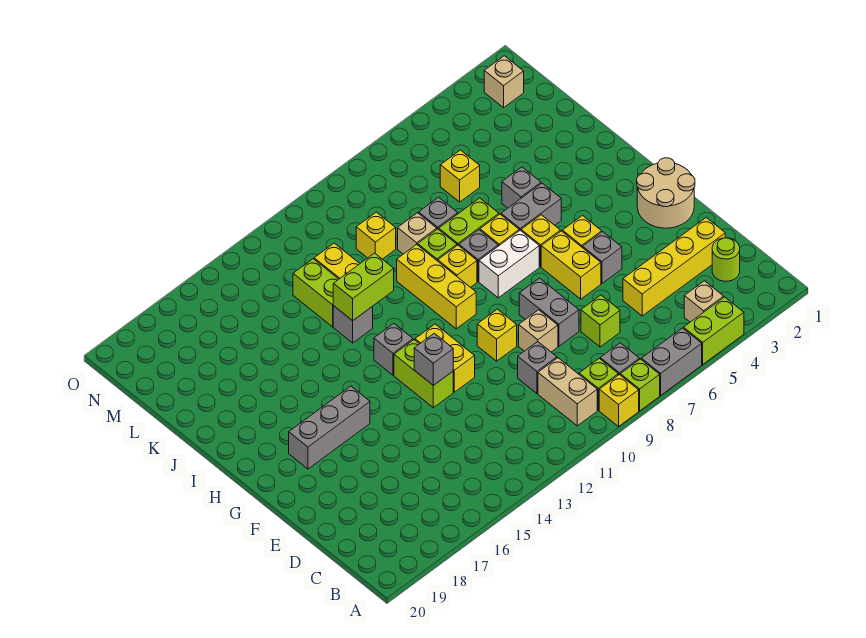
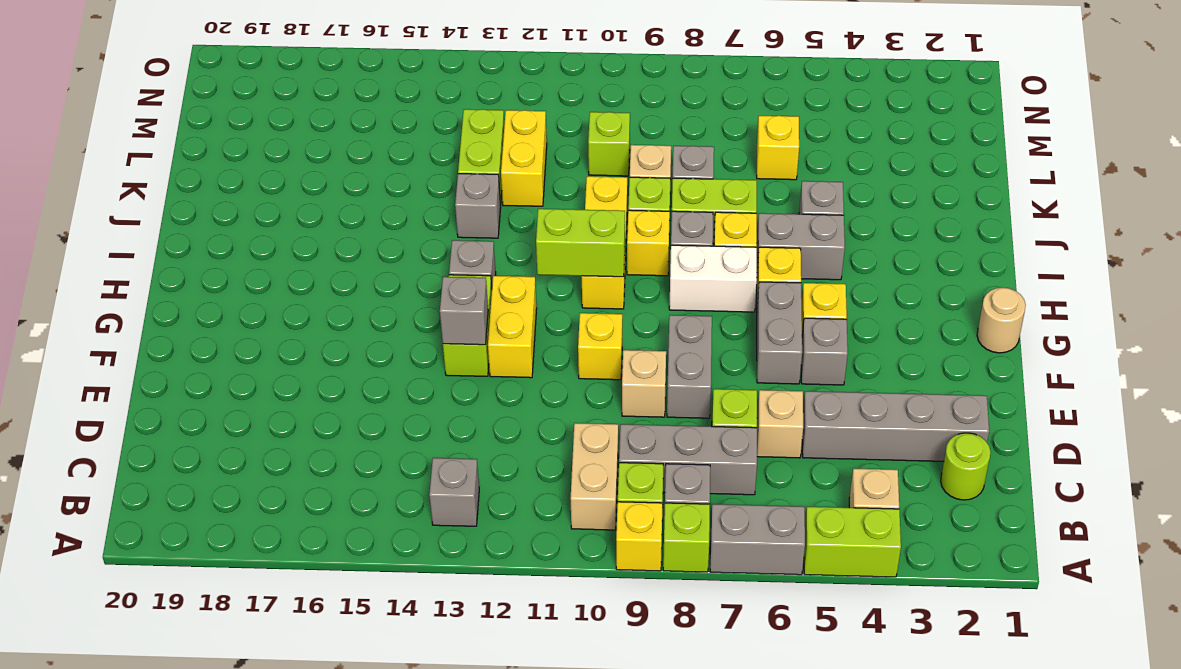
yellow 1x4 brick [623,218,725,316] -> grey 1x4 brick [802,391,989,461]
grey 1x1 brick [518,342,557,393] -> grey 1x1 brick moved to [429,458,479,526]
tan 2x2 round brick [637,158,695,228] -> tan 1x1 round brick [977,288,1026,353]
yellow 1x2 brick [541,231,601,299] -> grey 1x2 brick [757,282,802,384]
grey 1x3 brick [289,386,370,469] -> grey 1x3 brick moved to [619,424,757,495]
lime 1x2 brick [333,253,394,321] -> lime 1x2 brick moved to [536,209,625,277]
yellow 1x1 brick [356,212,396,259] -> lime 1x1 brick [588,112,630,176]
tan 1x1 brick [484,56,524,108] -> tan 1x1 brick moved to [757,390,803,458]

